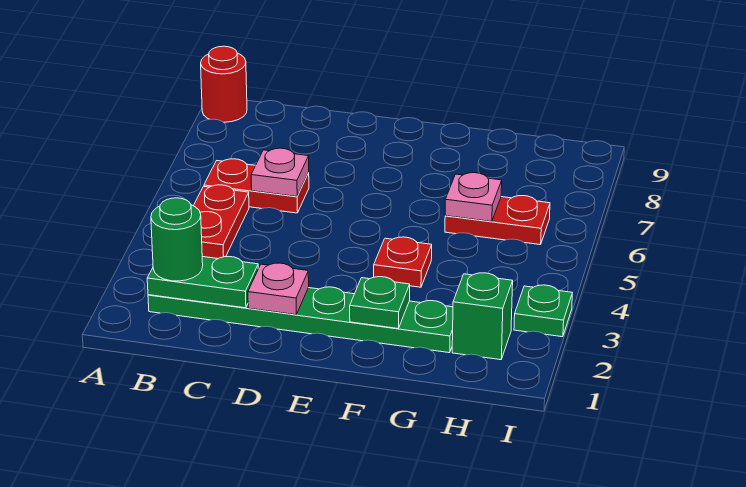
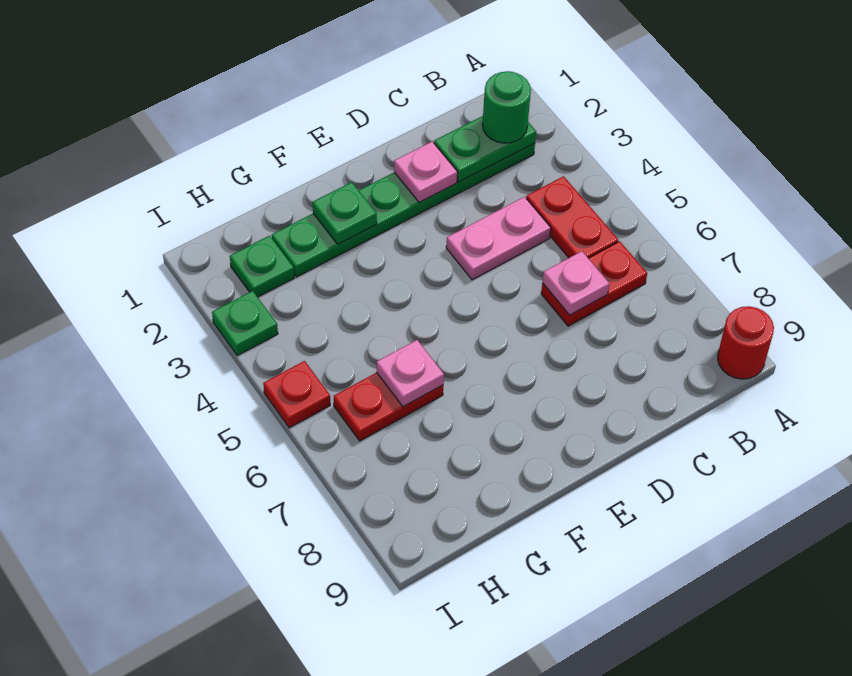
none -> pink 1x2 plate [446,197,551,280]
red 1x1 plate [374,237,432,287] -> red 1x1 plate moved to [263,361,330,428]
green 1x1 brick [452,273,513,360] -> green 1x1 plate [230,236,294,297]

